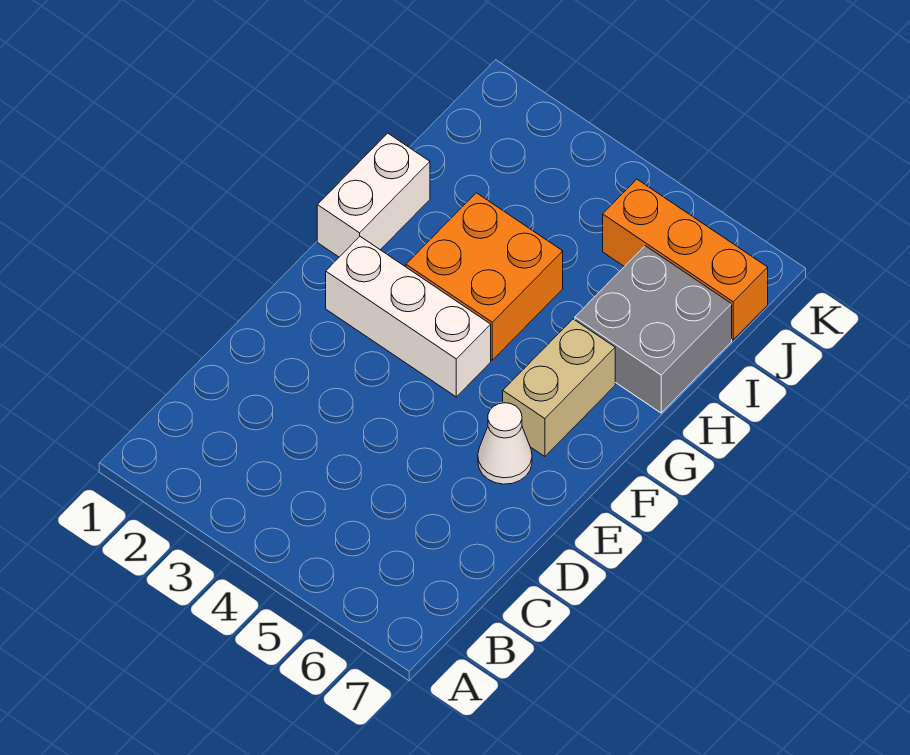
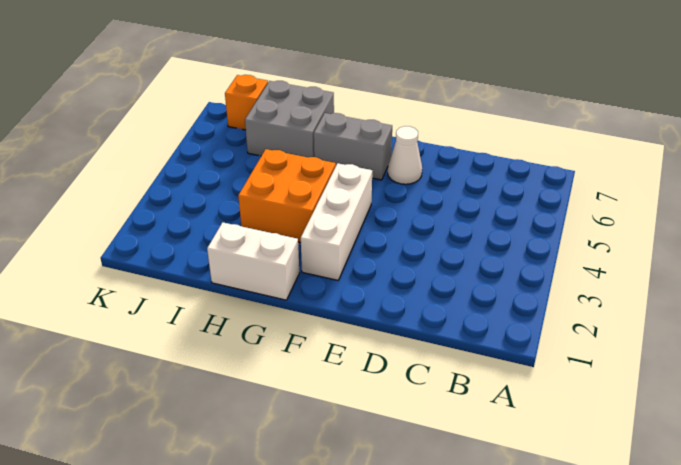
tan 1x2 brick [503,319,615,456] -> grey 1x2 brick [314,113,392,180]
orange 1x3 brick [603,179,768,340] -> orange 1x1 brick [225,75,268,130]

